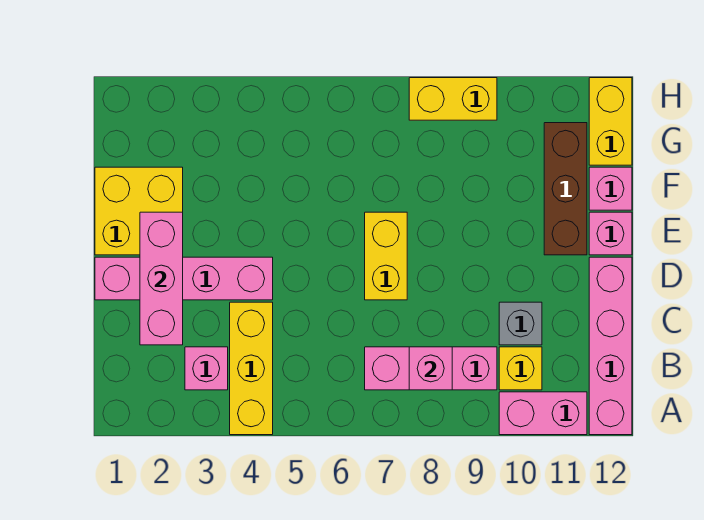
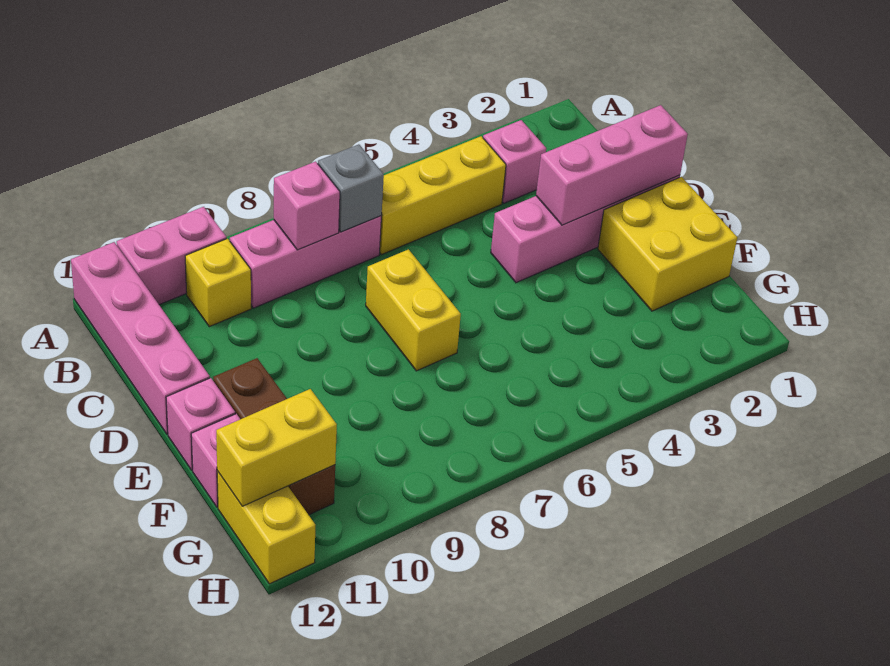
yellow 1x3 brick [230,302,273,435] -> yellow 1x3 brick turned to [380,136,506,255]
pink 1x3 brick [140,212,183,345] -> pink 1x3 brick turned to [536,105,688,225]
grey 1x1 brick [499,302,542,345] -> grey 1x1 brick moved to [318,144,384,232]
yellow 1x2 brick [409,78,497,120] -> yellow 1x2 brick moved to [216,389,337,506]

